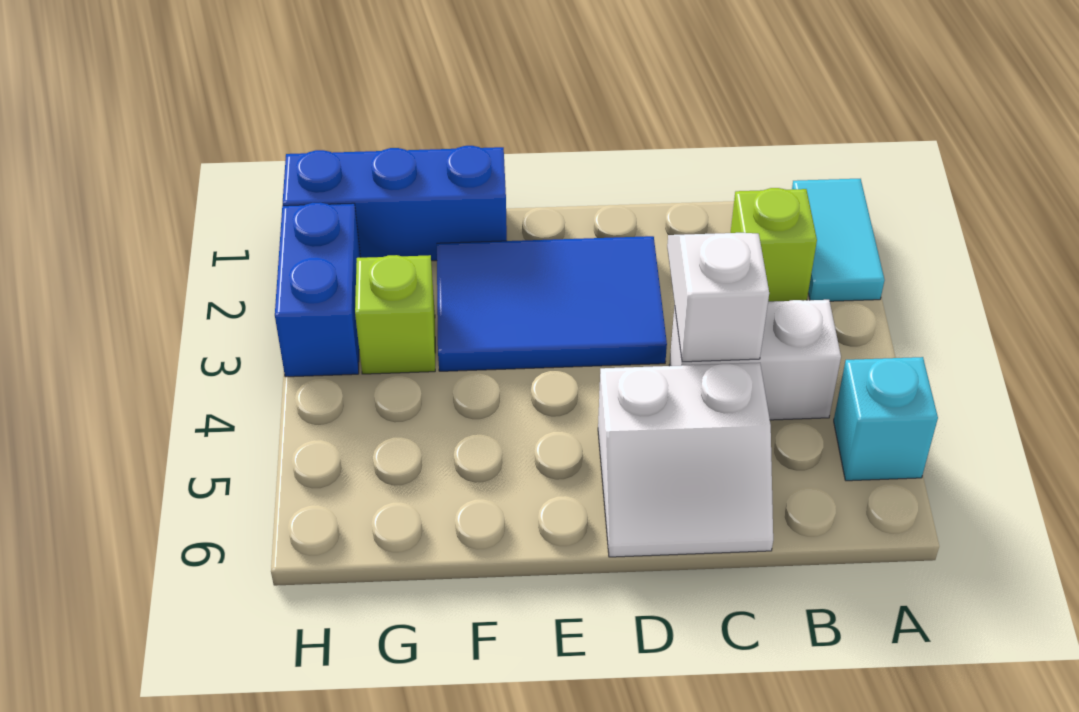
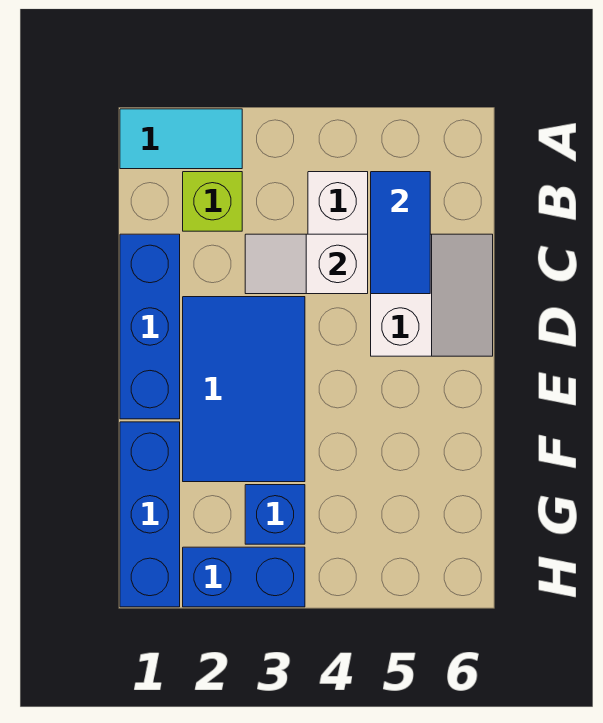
cyan 1x1 brick [834,357,938,481] -> none
none -> blue 1x2 tile [371,172,430,294]
none -> blue 1x3 brick [120,234,180,419]
lime 1x1 brick [355,255,435,374] -> blue 1x1 brick [245,485,305,544]

